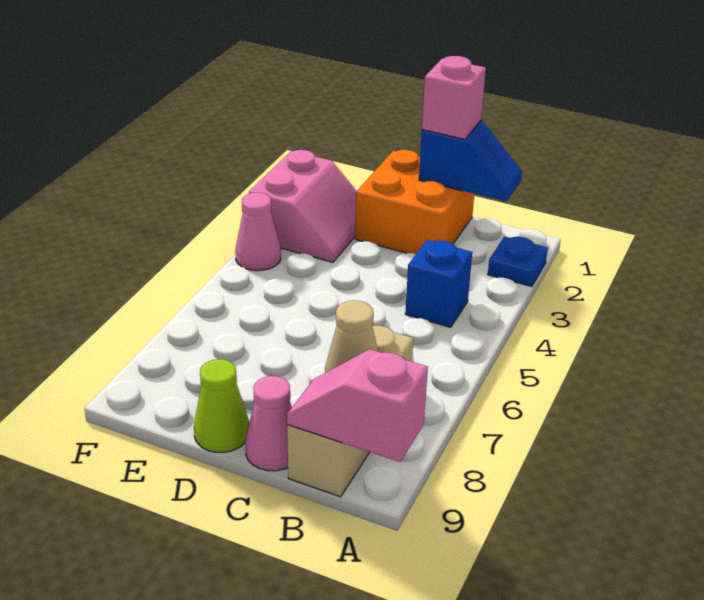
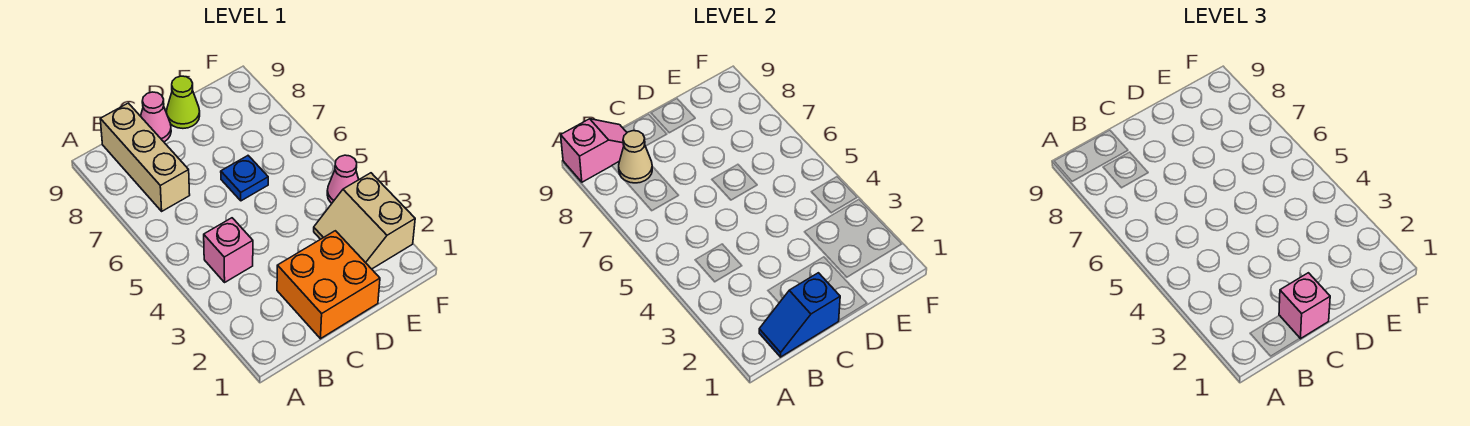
blue 1x1 plate [488,236,548,287] -> blue 1x1 plate moved to [221,156,268,201]
blue 1x1 brick [405,240,472,327] -> pink 1x1 brick [204,218,253,282]
pink 2x2 slope [249,150,357,262] -> tan 2x2 slope [314,173,415,269]

